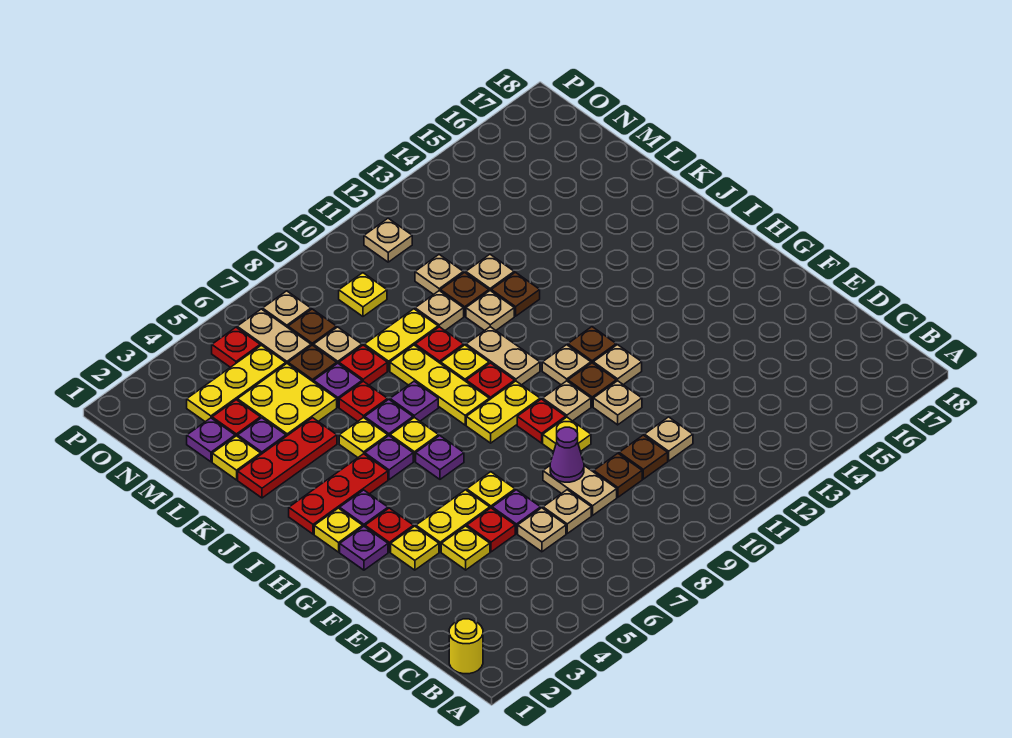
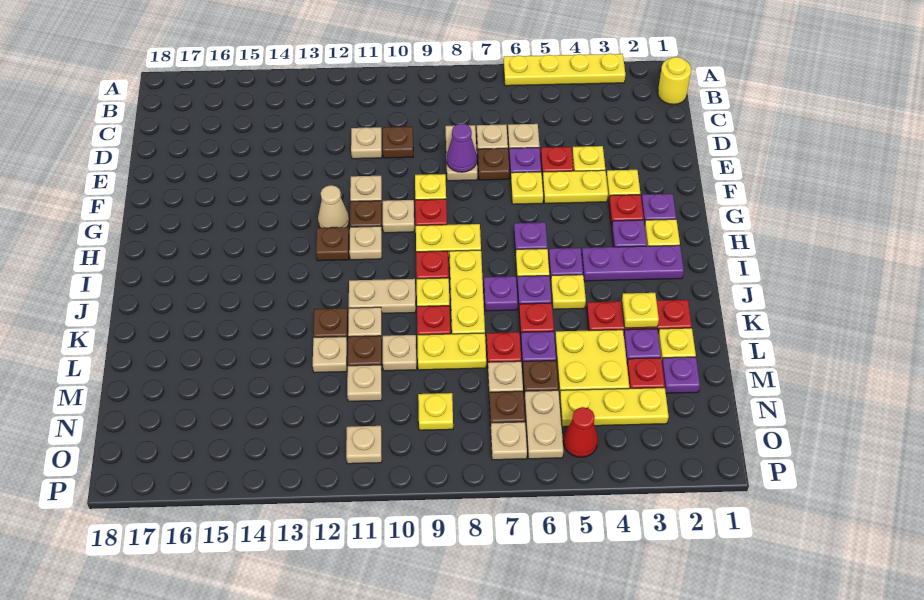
none -> yellow 1x4 plate [503,53,625,86]
brown 1x1 plate [594,453,642,497] -> brown 1x1 plate moved to [478,148,509,180]
tan 1x1 plate [593,345,642,385] -> tan 1x1 cone [318,185,349,228]
red 1x3 plate [289,454,388,534] -> purple 1x3 plate [582,245,684,281]
tan 1x2 plate [466,327,540,385] -> tan 1x2 plate turned to [349,279,416,313]
none -> yellow 1x1 plate [622,293,659,328]
red 1x1 plate [212,327,260,367] -> red 1x1 cone [563,407,598,457]

